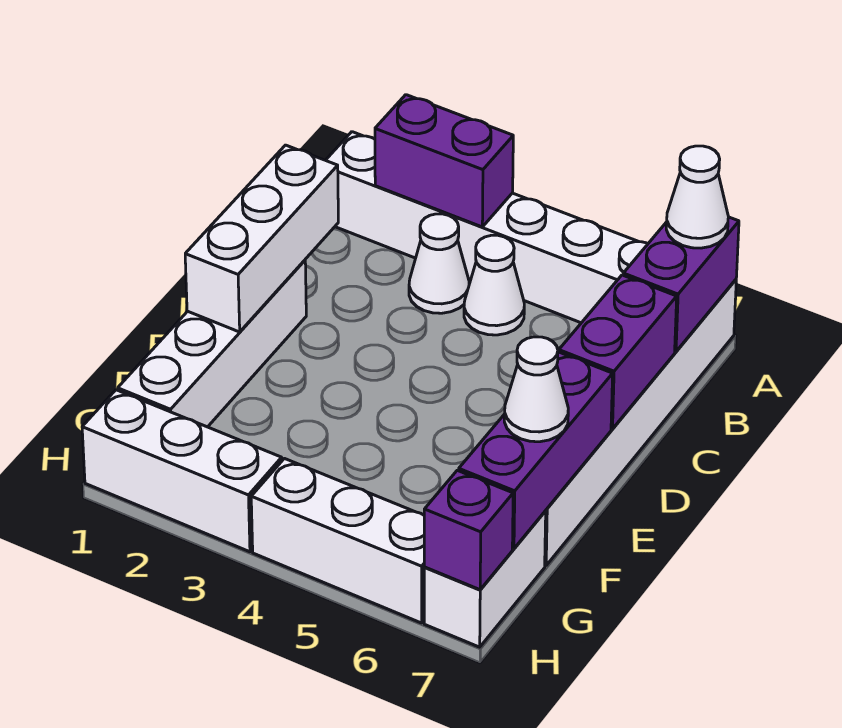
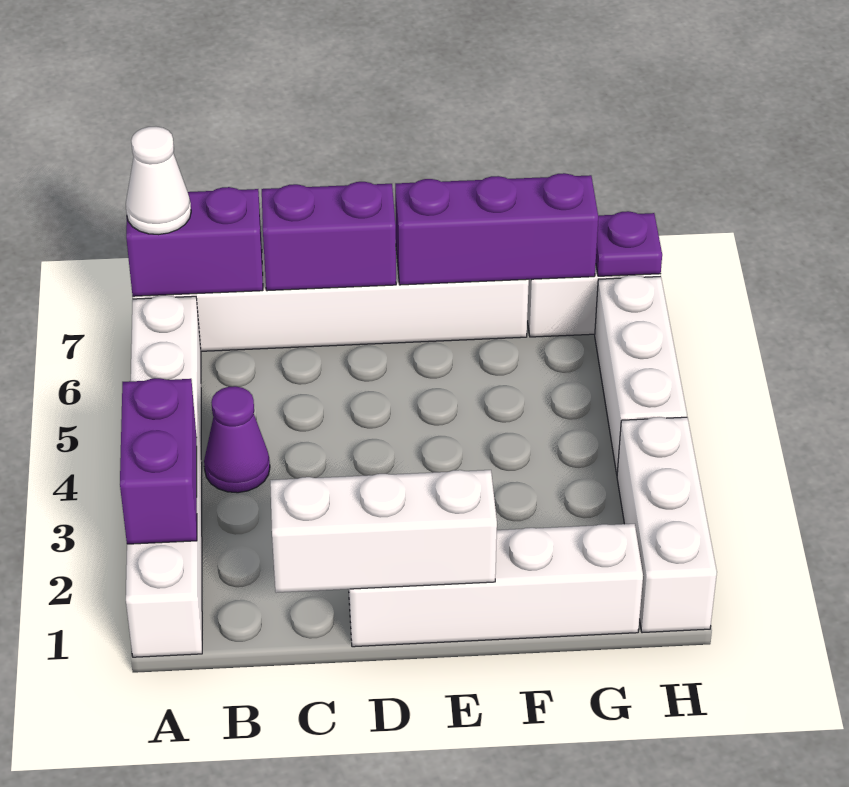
white 1x1 cone [409,214,469,313] -> none
white 1x1 cone [464,235,524,335] -> purple 1x1 cone [204,386,270,493]
white 1x1 cone [504,337,568,442] -> none
purple 1x1 brick [424,470,513,590] -> purple 1x1 plate [596,211,662,276]

